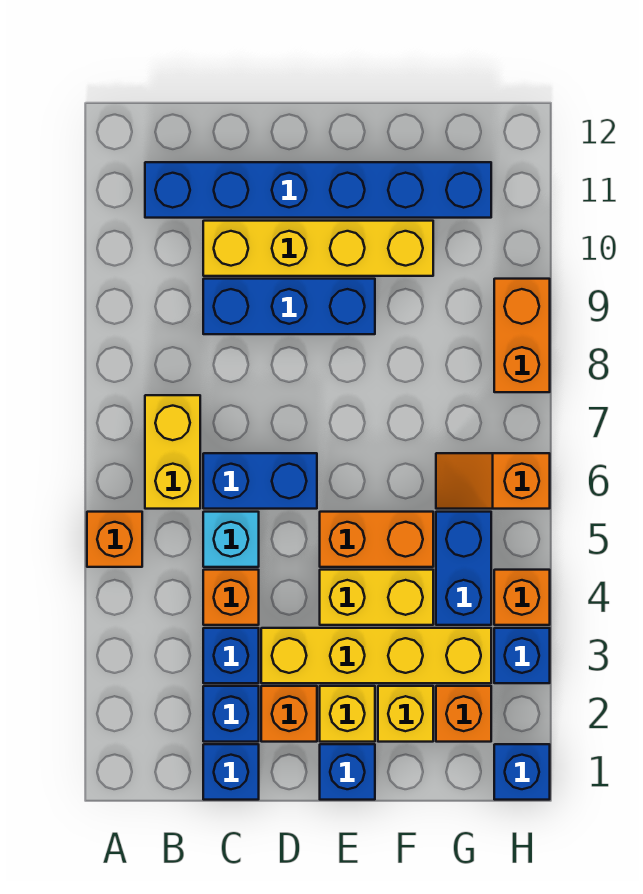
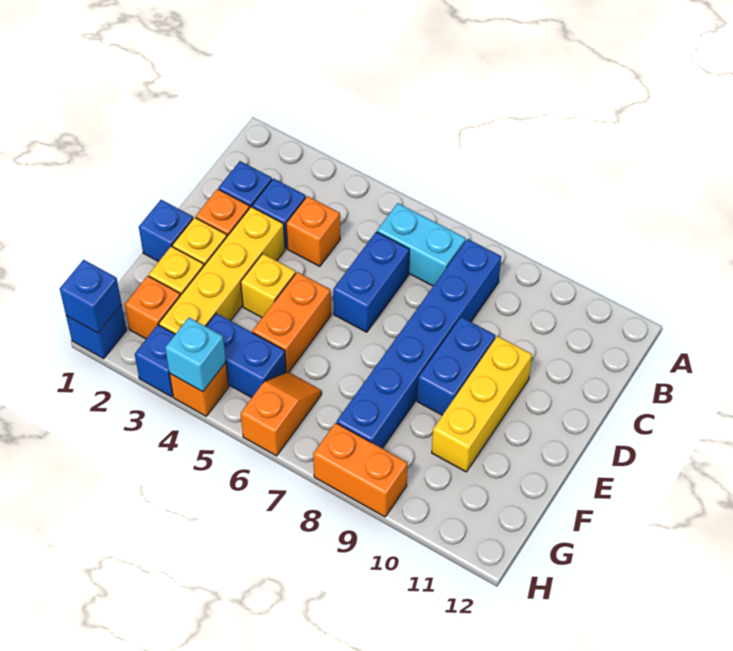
orange 1x1 brick [87,512,142,567] -> none
yellow 1x2 brick [145,395,200,509] -> cyan 1x2 brick [377,203,466,286]
blue 1x6 brick [145,162,491,218] -> blue 1x6 brick moved to [337,239,501,448]
blue 1x1 brick [203,744,259,800] -> blue 1x1 brick moved to [60,260,122,333]
cyan 1x1 brick [203,512,259,567] -> cyan 1x1 brick moved to [165,318,226,392]
blue 1x3 brick [203,279,375,334] -> blue 1x2 brick [417,317,495,415]
yellow 1x4 brick [203,221,433,276] -> yellow 1x3 brick [432,336,532,472]
yellow 1x2 brick [320,570,433,625] -> yellow 1x1 brick [241,254,296,317]

